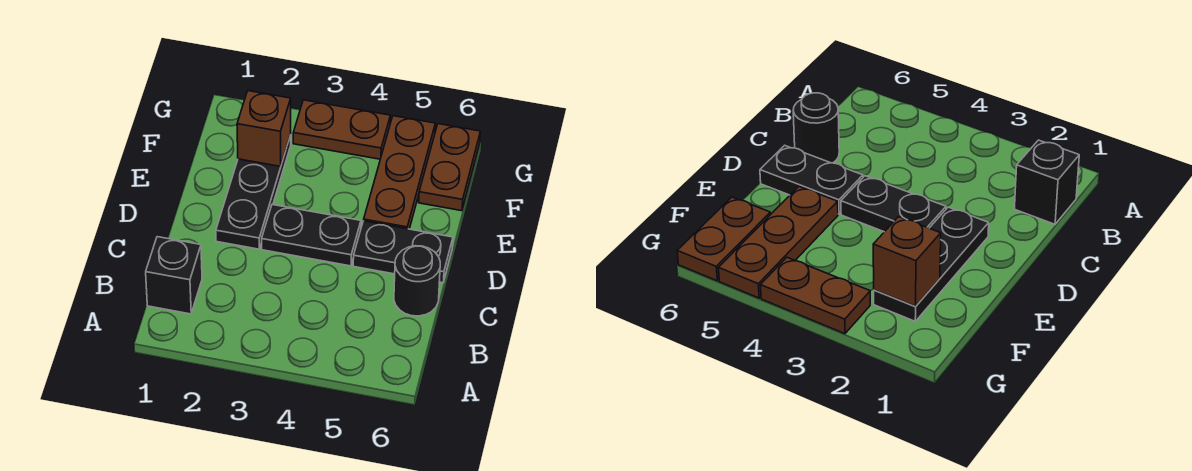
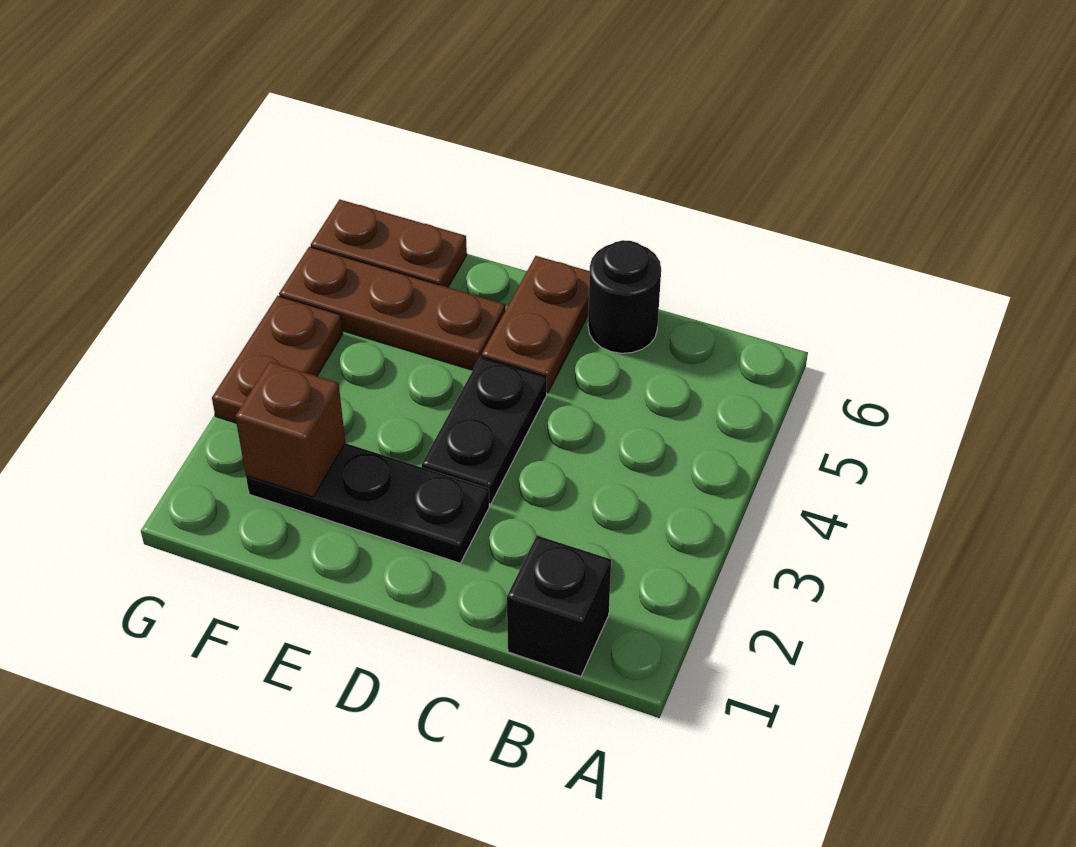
black 1x2 plate [353,221,453,283] -> brown 1x2 plate [482,256,590,393]

